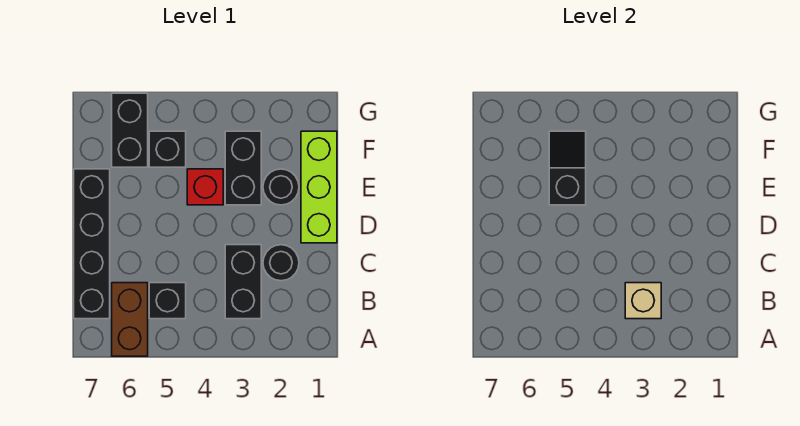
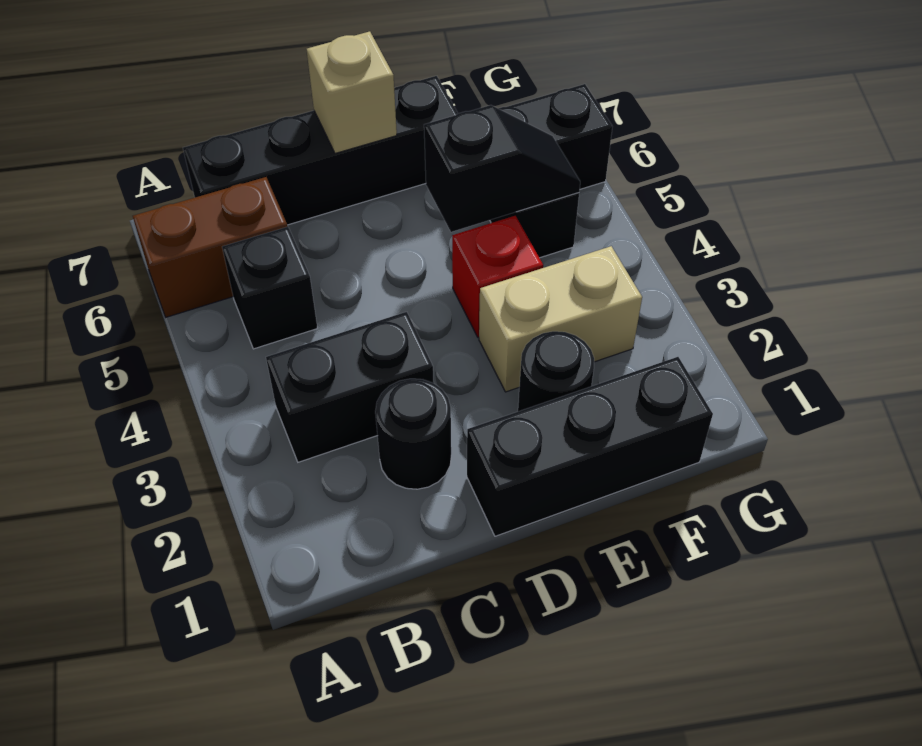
tan 1x1 brick [625,283,661,319] -> tan 1x1 brick moved to [307,31,397,153]
lime 1x3 brick [301,131,337,243] -> black 1x3 brick [467,357,713,536]
black 1x2 brick [225,131,261,205] -> tan 1x2 brick [479,246,642,392]

